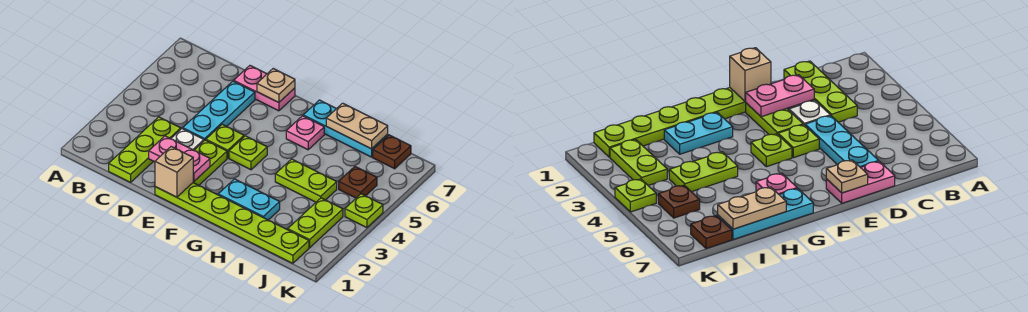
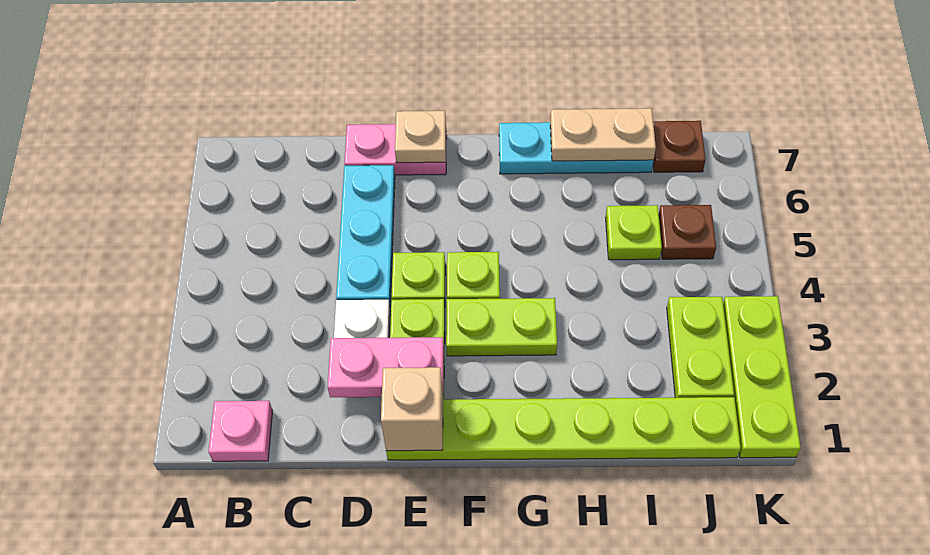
lime 1x3 plate [109,117,181,182] -> lime 1x3 plate moved to [723,296,801,458]
cyan 1x2 plate [218,179,280,220] -> none
pink 1x1 plate [286,116,324,150] -> pink 1x1 plate moved to [209,401,273,461]
lime 1x2 plate [275,159,337,202] -> lime 1x2 plate moved to [446,298,557,356]
lime 1x1 plate [345,194,383,228] -> lime 1x1 plate moved to [606,205,662,260]

